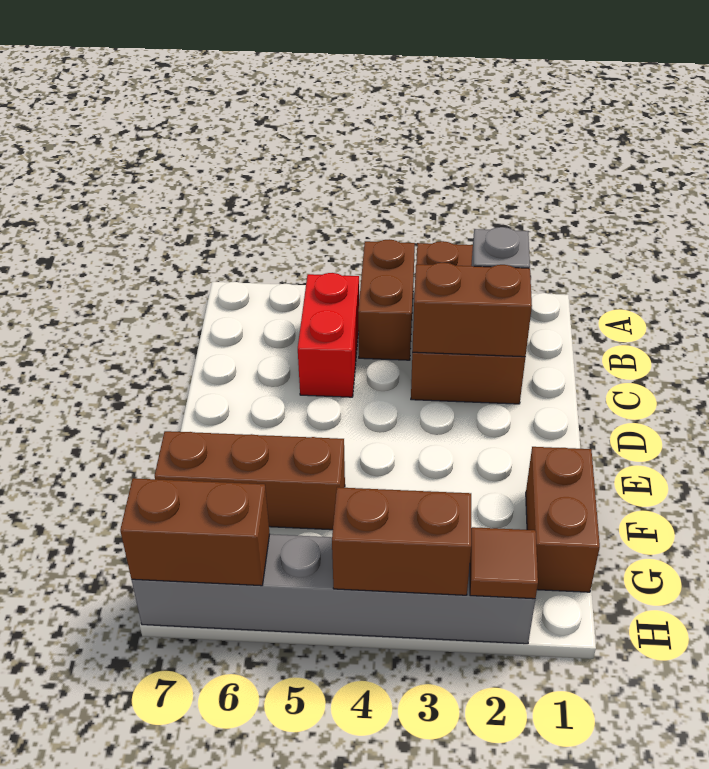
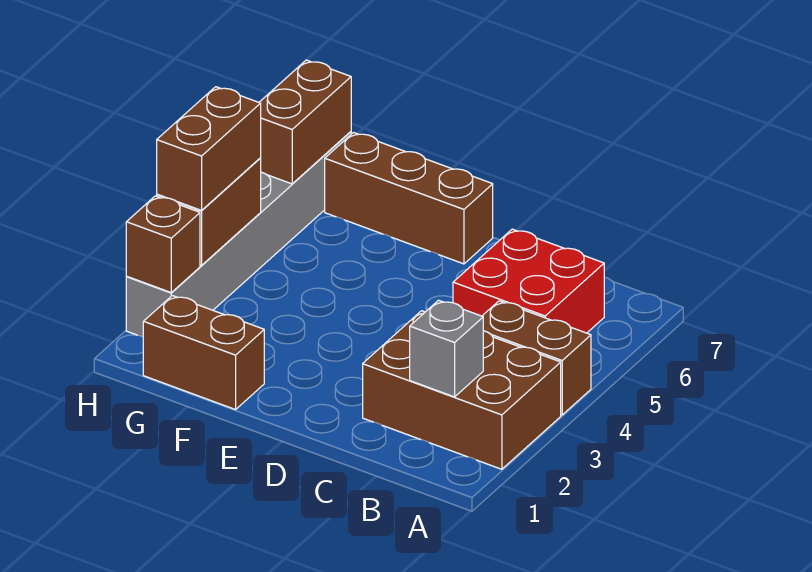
red 1x2 brick [298,273,359,397] -> red 2x2 brick [453,229,604,333]
brown 1x2 brick [412,263,532,357] -> brown 1x2 brick moved to [157,87,261,210]
brown 1x3 brick [155,431,345,530] -> brown 1x3 brick turned to [325,133,493,264]
brown 1x1 tile [470,527,538,599] -> brown 1x1 brick [126,196,200,292]

